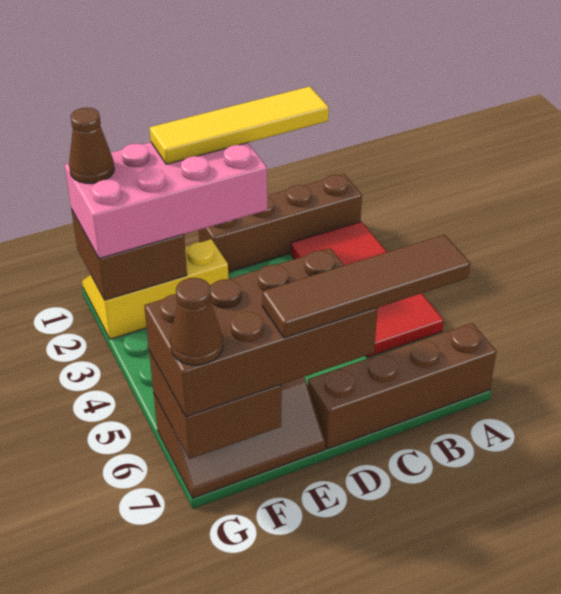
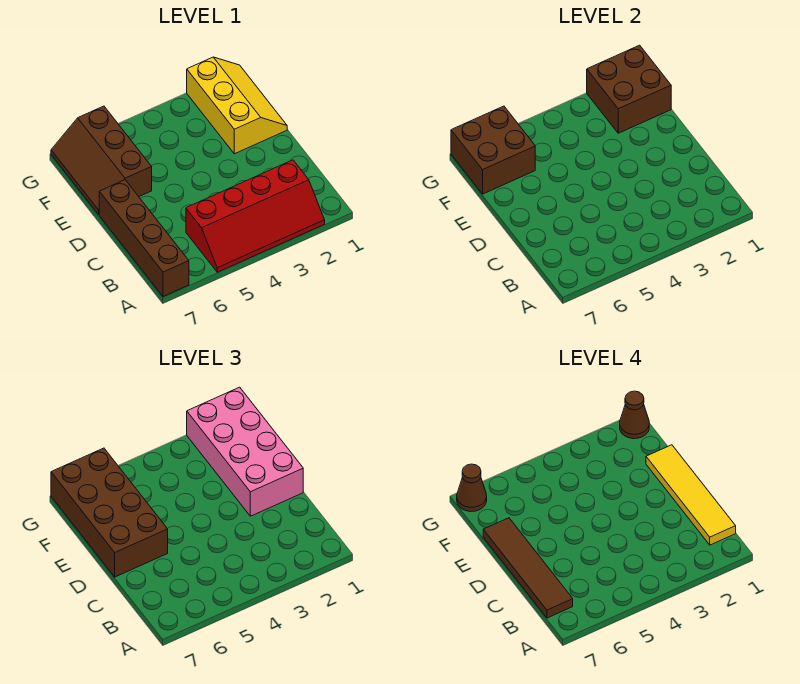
brown 1x4 brick [198,174,362,272] -> none
red 2x4 tile [291,221,444,358] -> red 2x4 slope [186,160,325,272]

